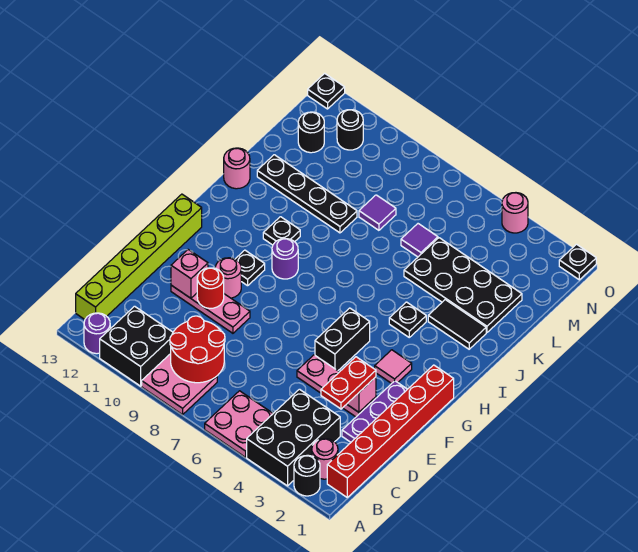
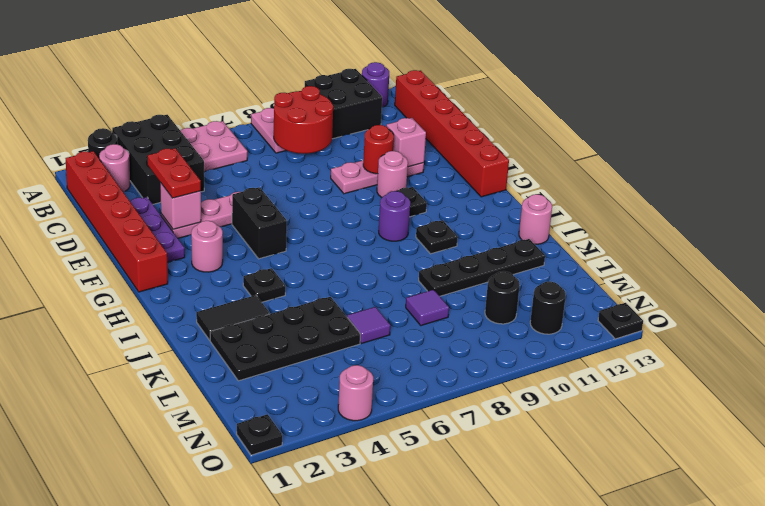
lime 1x6 brick [76,194,202,319] -> red 1x6 brick [395,70,509,197]
pink 1x1 tile [375,350,412,383] -> pink 1x1 round brick [191,221,223,272]
black 1x1 round brick [298,112,324,153] -> black 1x1 round brick moved to [485,271,520,324]

